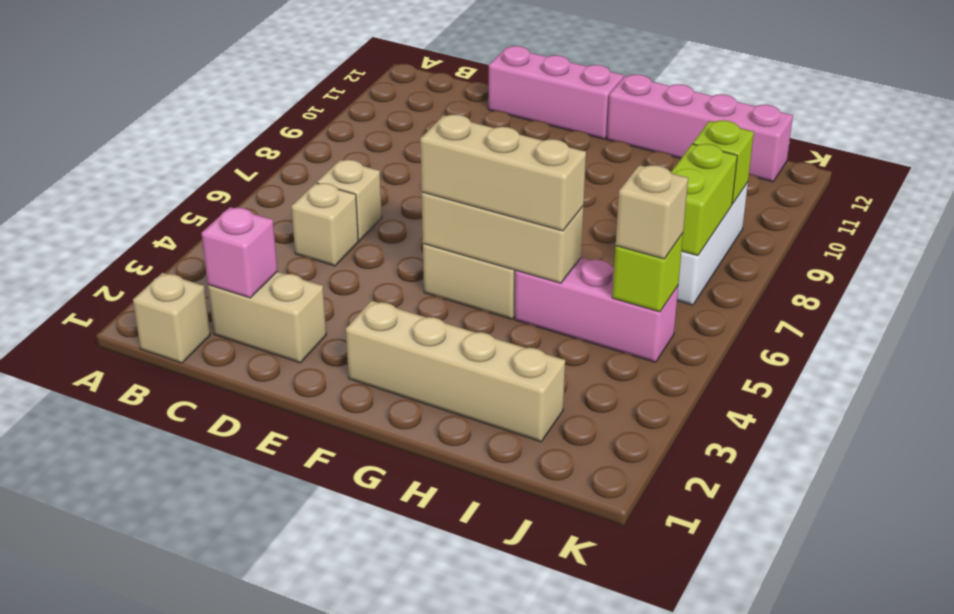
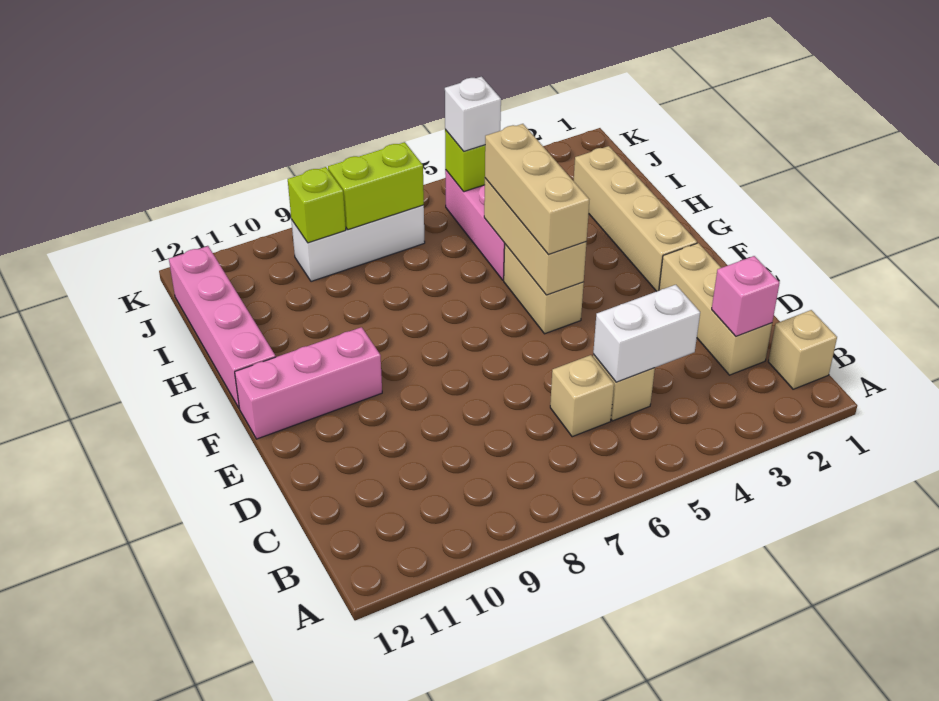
tan 1x2 brick [208,272,326,363] -> tan 1x3 brick [659,243,772,375]
none -> white 1x2 brick [593,285,700,382]
pink 1x3 brick [488,46,624,139] -> pink 1x3 brick turned to [235,327,382,439]
tan 1x1 brick [616,165,688,259] -> white 1x1 brick [445,77,501,151]

